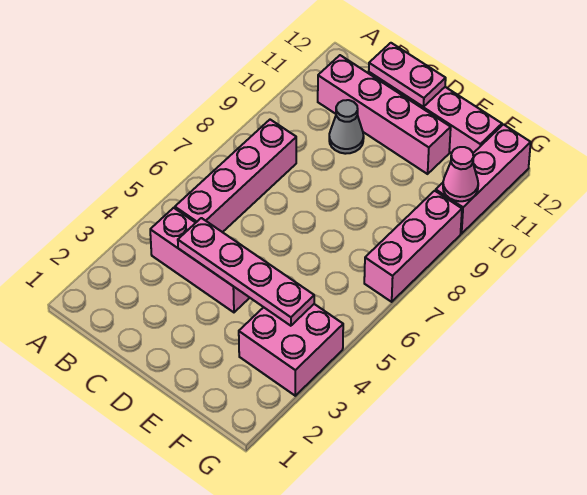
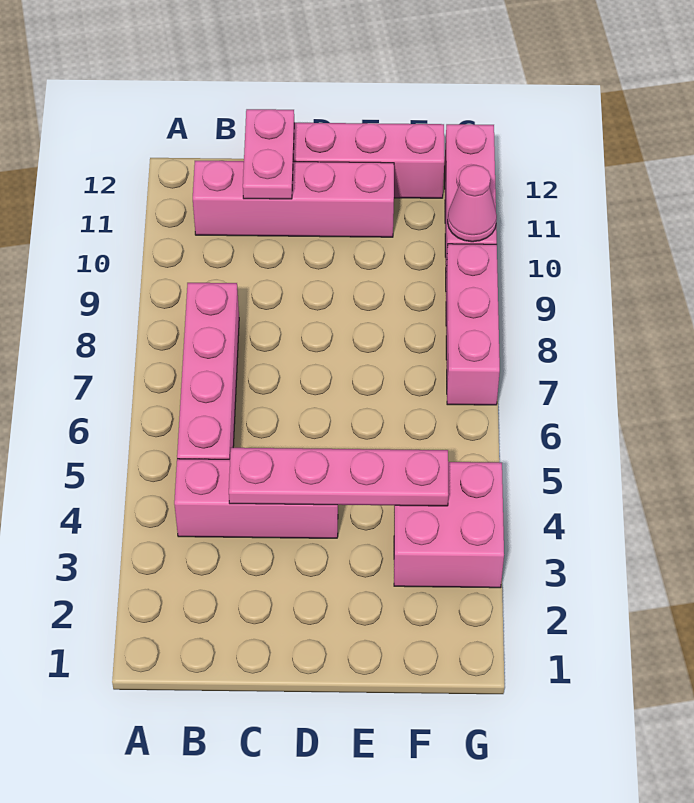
grey 1x1 cone [329,100,364,154] -> none
pink 1x2 plate [369,43,446,107] -> pink 1x2 plate turned to [243,109,294,199]

